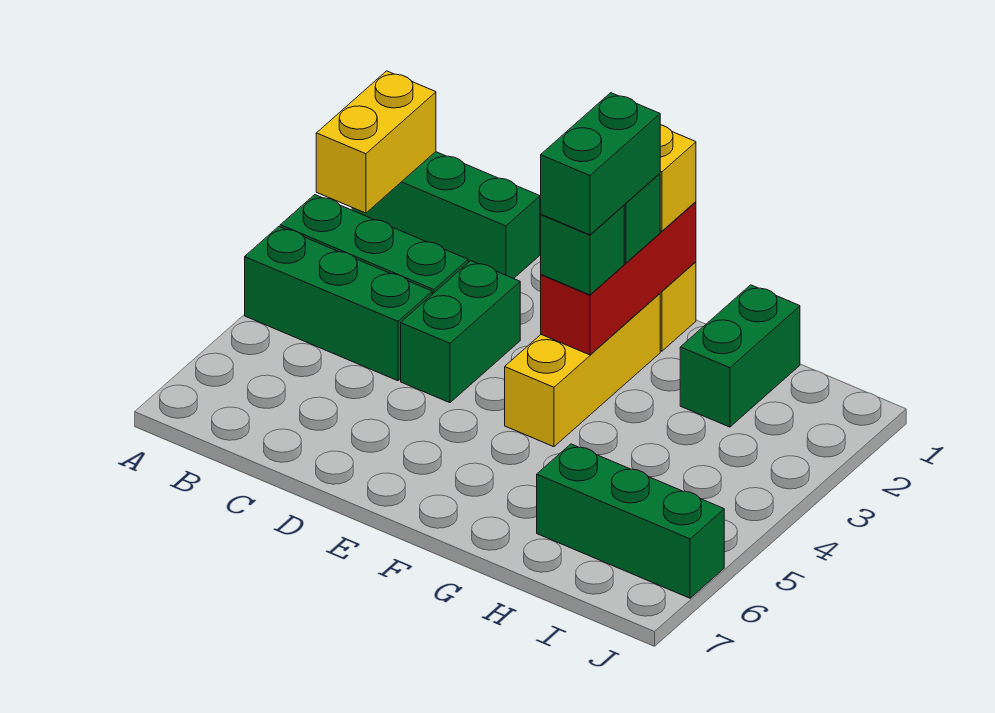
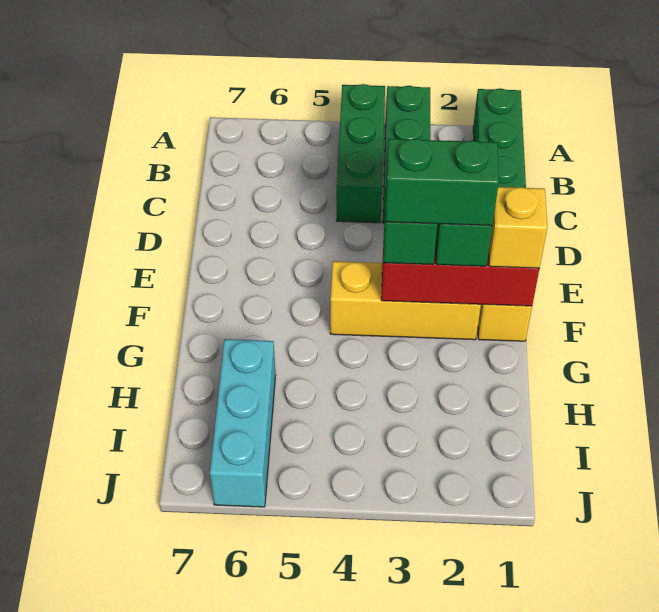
yellow 1x2 brick [316,71,436,213] -> none
green 1x2 brick [401,261,520,403] -> none
green 1x2 brick [680,285,800,427] -> none
green 1x3 brick [537,444,724,598] -> cyan 1x3 brick [210,339,276,507]

